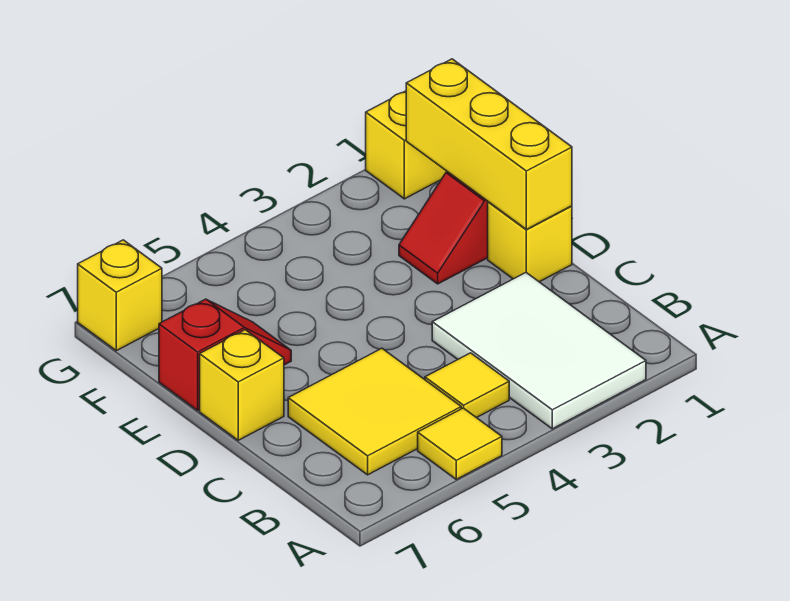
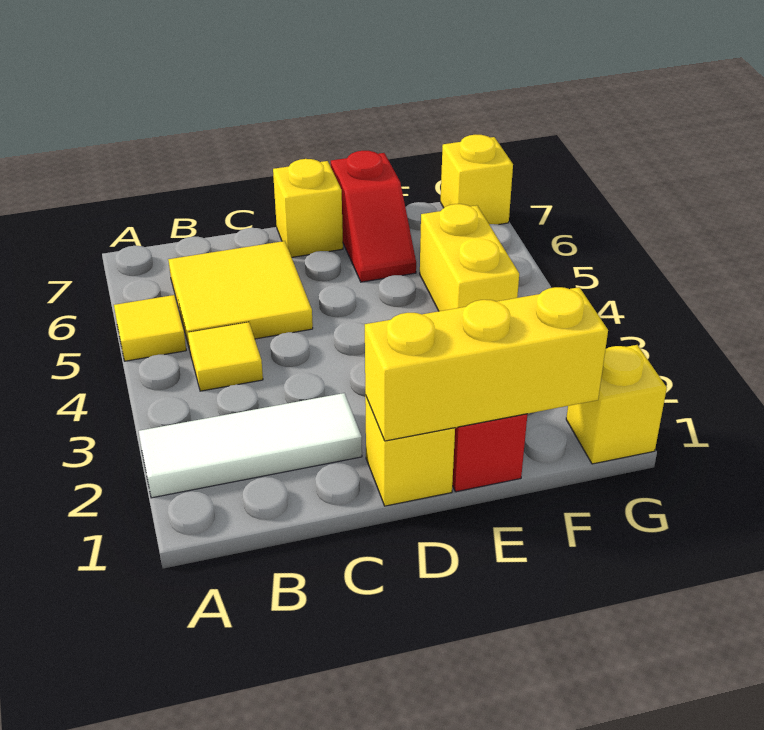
white 2x3 tile [432,273,646,429] -> white 1x3 tile [139,393,362,498]
none -> yellow 1x2 brick [420,204,519,311]

